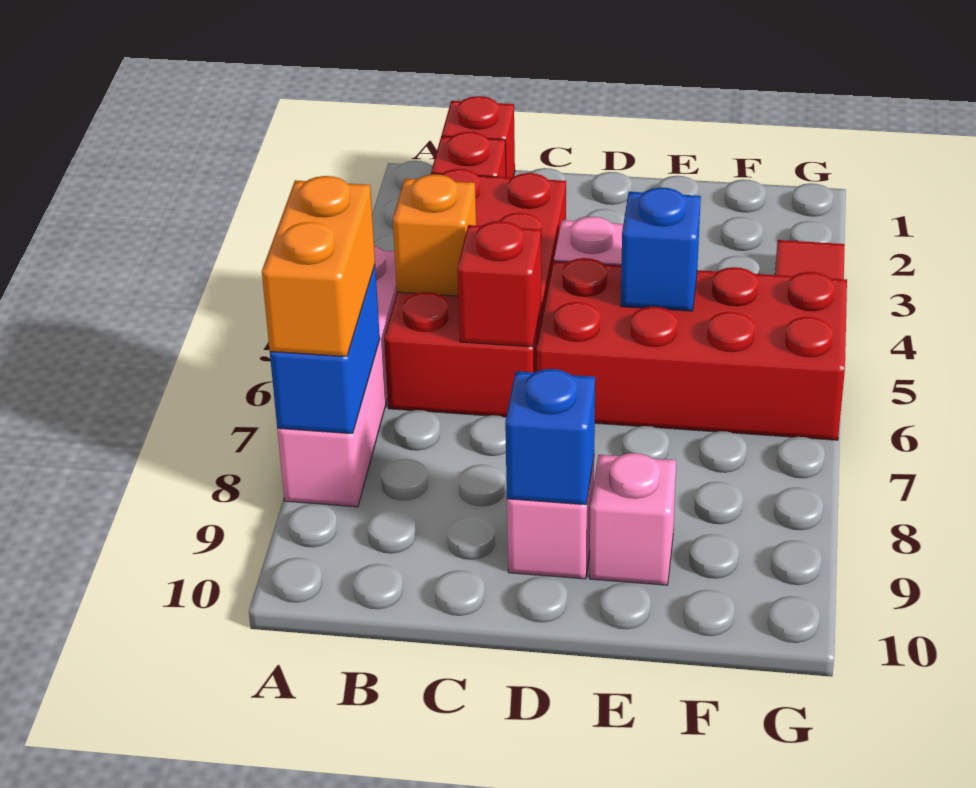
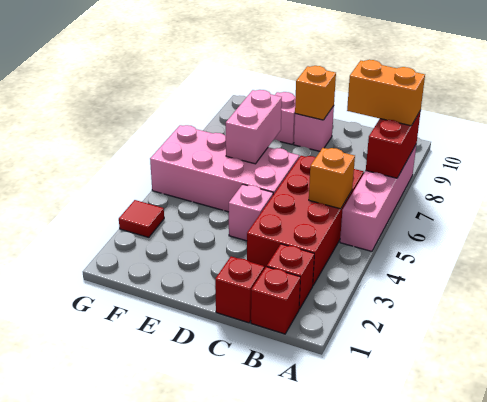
blue 1x2 brick [270,266,380,434] -> red 1x2 brick [366,111,421,178]
orange 1x2 brick [262,176,375,357] -> orange 1x2 brick turned to [347,60,425,126]
red 1x1 brick [457,221,541,347] -> red 1x1 brick moved to [215,256,264,323]
red 2x4 brick [537,258,847,440] -> pink 2x4 brick [150,125,299,212]
blue 1x1 brick [505,369,595,505] -> orange 1x1 brick [295,66,336,120]
blue 1x1 brick [621,187,701,311] -> none
none -> pink 1x2 brick [226,90,282,164]

